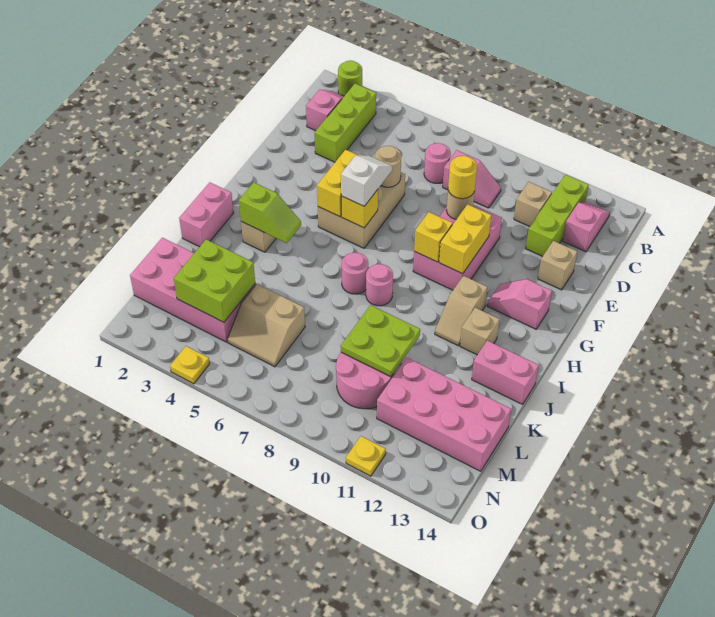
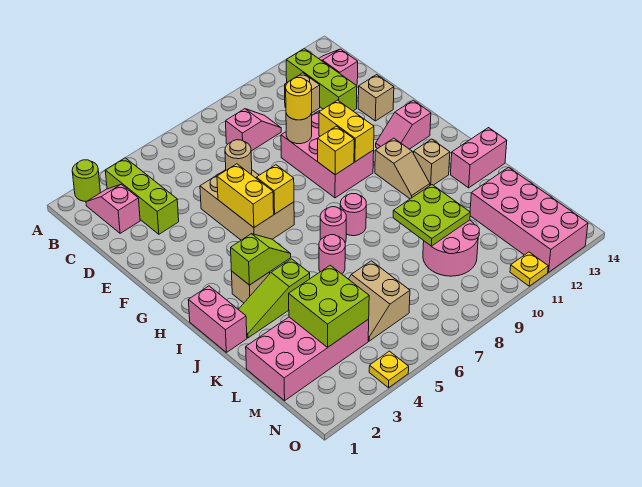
pink 1x1 round brick [424,143,451,183] -> pink 1x1 round brick moved to [319,235,345,274]
white 1x2 slope [341,156,392,206] -> none
none -> lime 1x3 slope [238,259,310,338]
tan 2x2 slope [227,284,305,367] -> tan 2x2 slope turned to [349,261,410,341]
pink 2x4 brick [377,358,511,471] -> pink 2x4 brick turned to [470,167,588,272]

